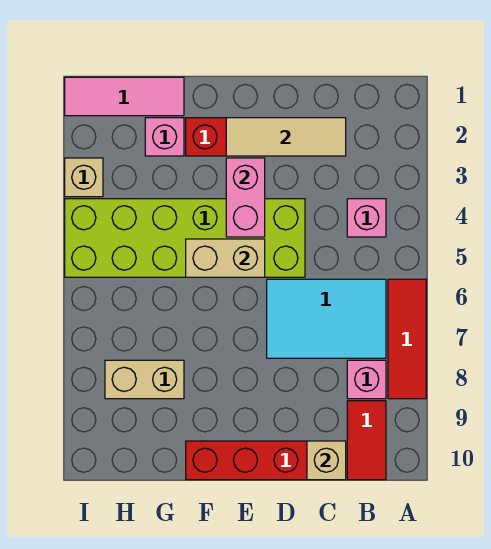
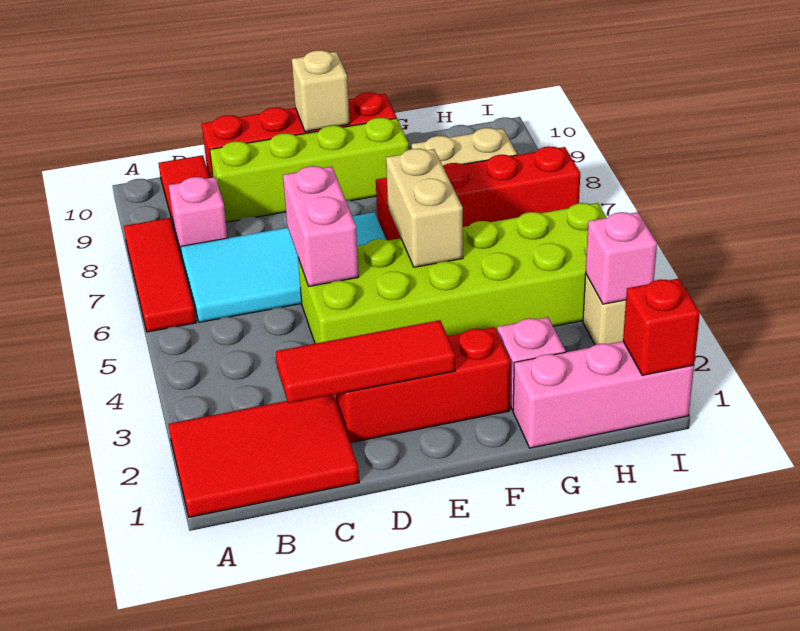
none -> red 2x3 tile [169,395,359,517]
pink 1x1 brick [347,199,386,237] -> pink 1x1 brick moved to [586,212,657,304]
cyan 2x3 tile [267,279,386,358] -> cyan 2x4 tile [181,212,386,322]
tan 1x3 tile [226,118,346,156] -> red 1x3 tile [276,320,455,404]
none -> lime 1x4 brick [210,118,409,222]
tan 1x1 brick [307,441,346,480] -> tan 1x1 brick moved to [292,50,350,132]
pink 1x2 brick [226,158,265,237] -> pink 1x2 brick moved to [283,166,359,287]
tan 1x2 brick [186,239,265,277] -> tan 1x2 brick turned to [386,149,463,267]
none -> red 1x4 brick [376,146,580,240]
pink 1x3 tile [65,77,184,116] -> pink 1x3 brick [513,341,694,448]
none -> red 1x1 brick [623,279,700,375]

